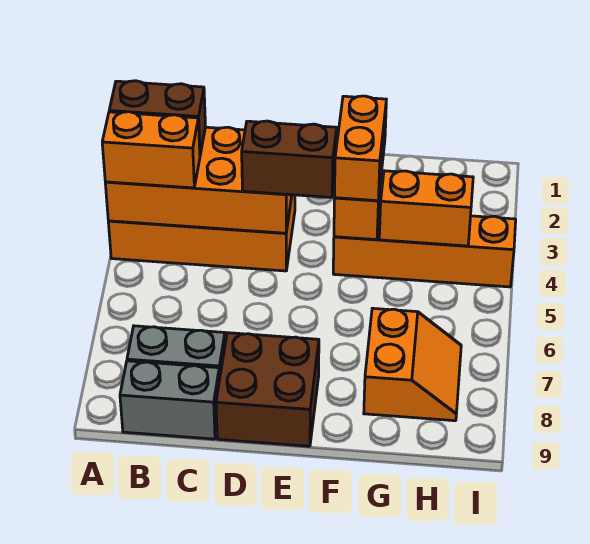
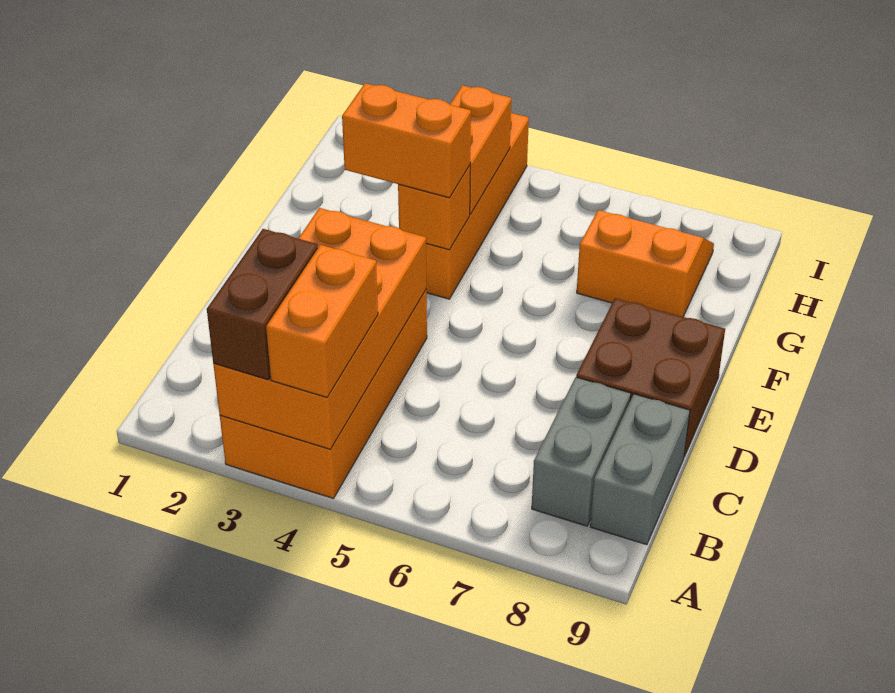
brown 1x2 brick [242,121,337,197] -> none

